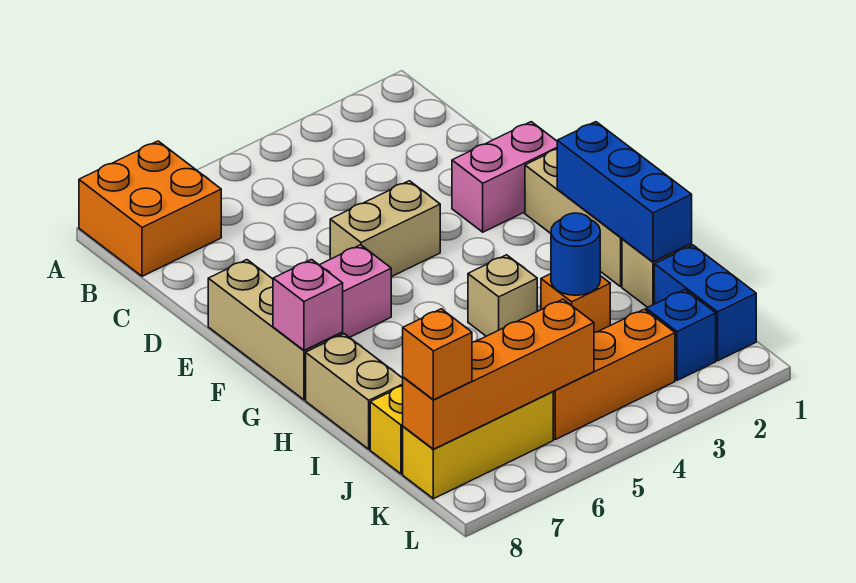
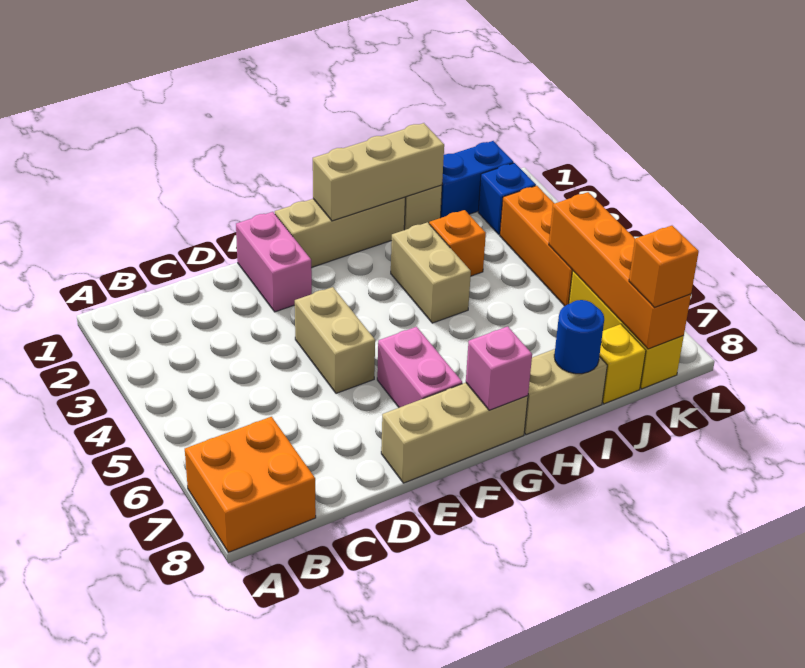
blue 1x3 brick [557,122,692,262] -> tan 1x3 brick [313,123,444,221]
tan 1x1 brick [468,255,537,336] -> tan 1x2 brick [391,222,471,323]
blue 1x1 round brick [551,213,600,295] -> blue 1x1 round brick moved to [554,300,604,374]

